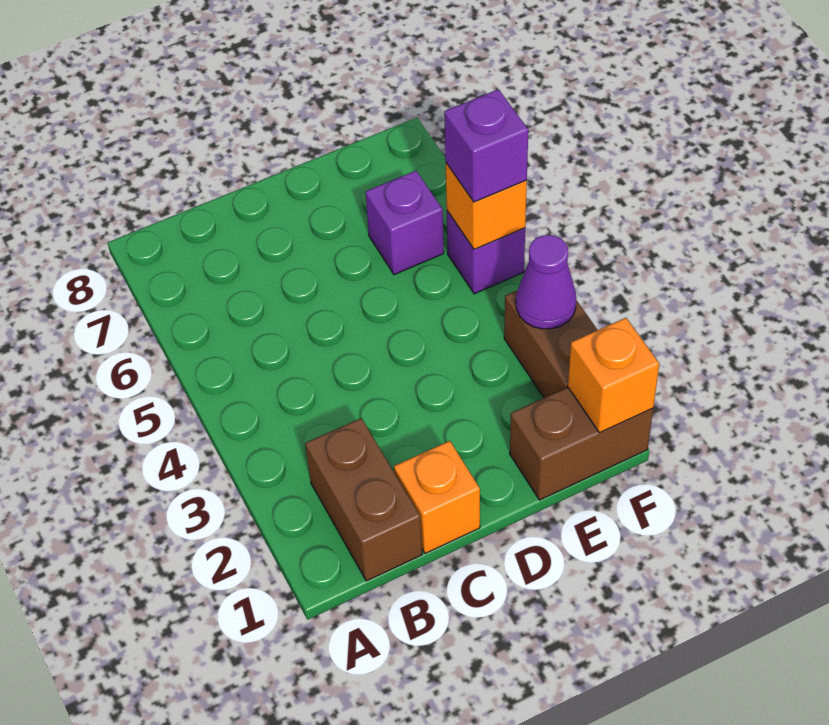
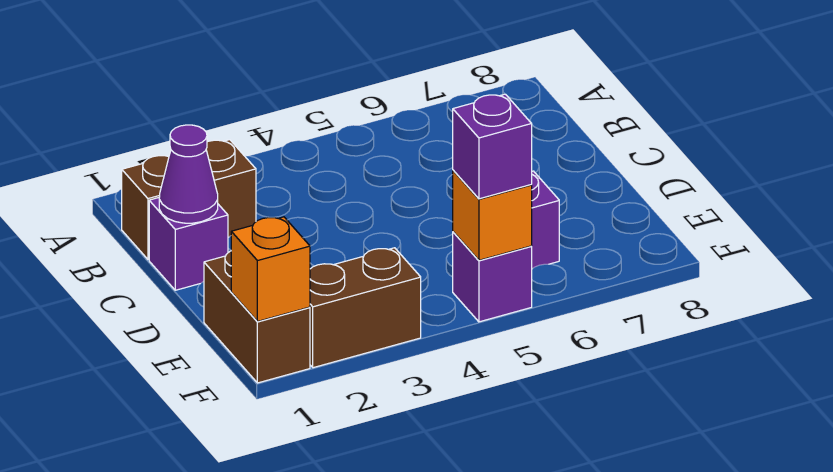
orange 1x1 brick [394,441,480,554] -> purple 1x1 brick [149,198,228,290]
purple 1x1 cone [516,235,576,329] -> purple 1x1 cone moved to [159,125,218,223]

